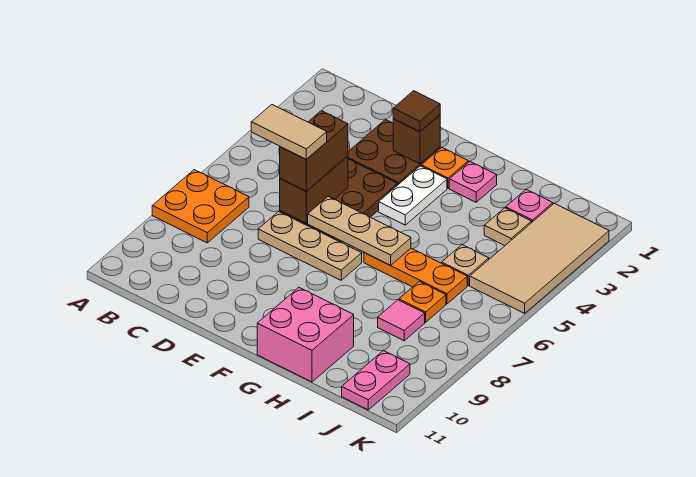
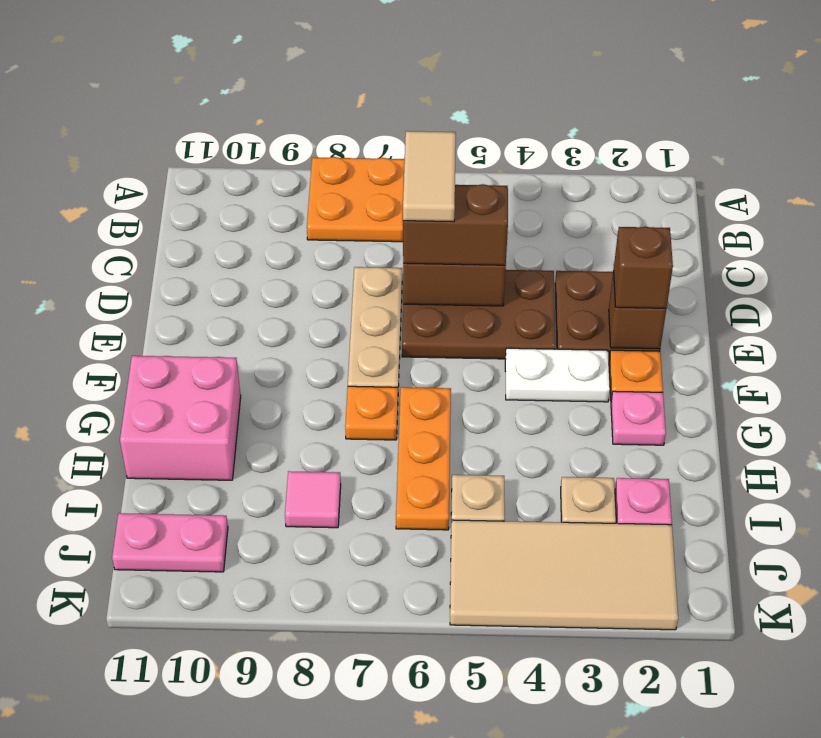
brown 1x1 tile [393,91,440,132] -> brown 1x1 brick [614,227,673,308]
tan 1x3 plate [308,197,411,265] -> none
orange 1x1 plate [399,281,446,322] -> orange 1x1 plate moved to [345,386,398,440]

